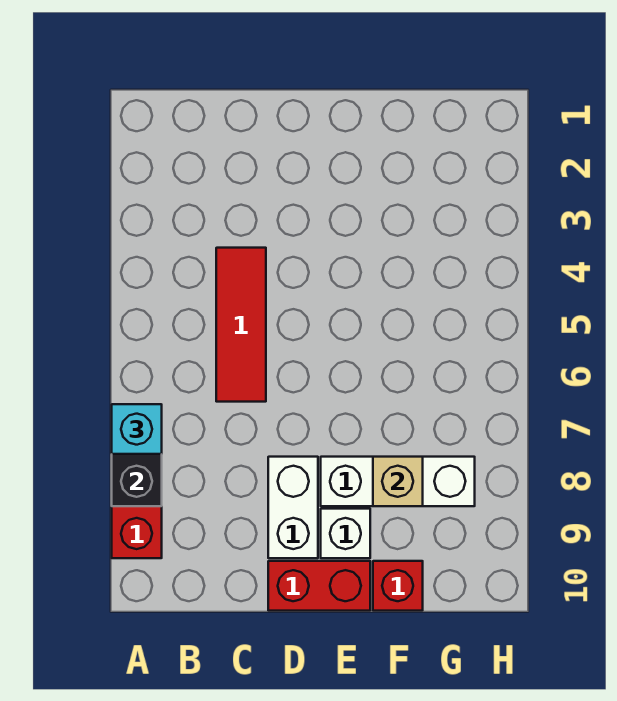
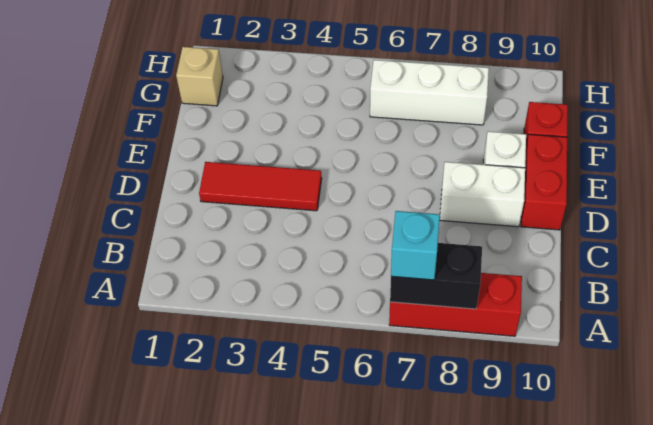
red 1x3 tile [216,248,266,402] -> red 1x3 tile moved to [199,162,322,211]
white 1x3 brick [321,457,475,506] -> white 1x3 brick turned to [370,60,489,125]
tan 1x1 brick [373,457,423,506] -> tan 1x1 brick moved to [176,47,223,106]

